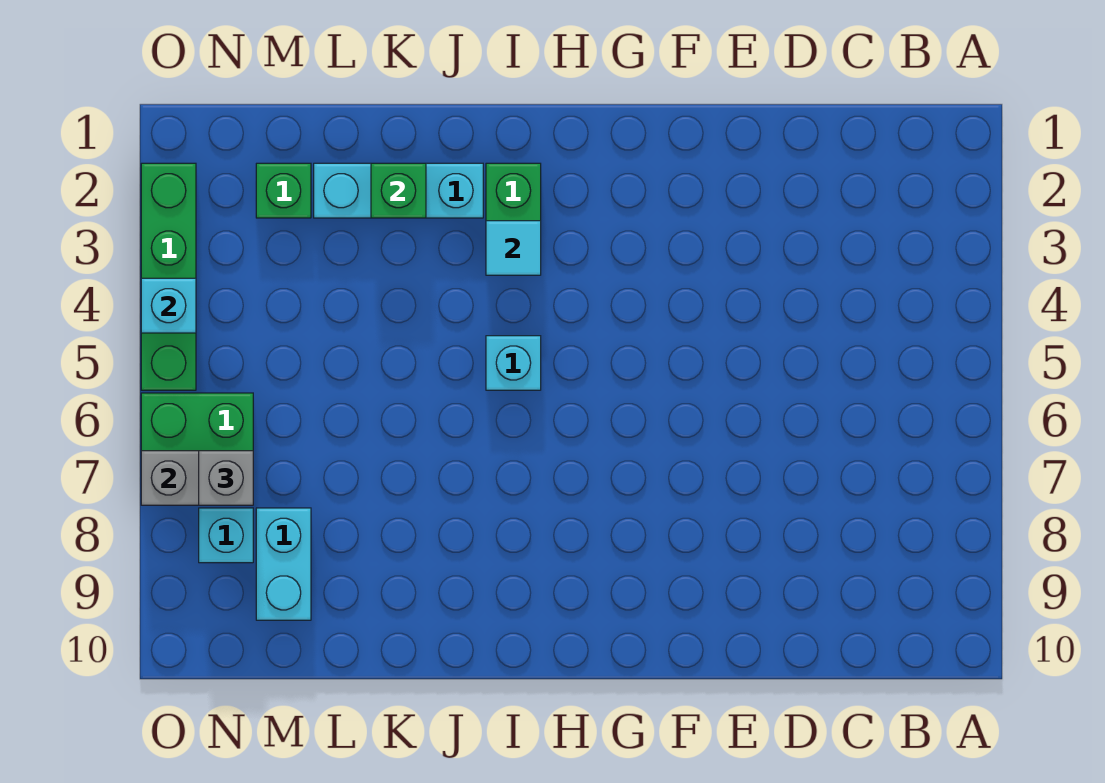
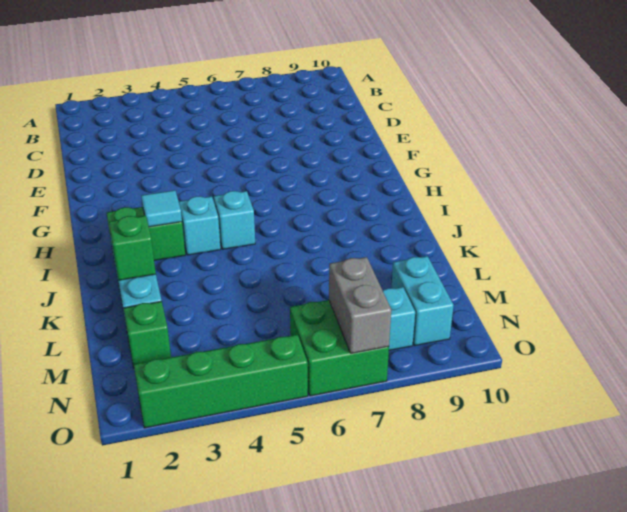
cyan 1x2 brick [256,508,311,620] -> cyan 1x2 brick turned to [391,256,454,346]
grey 1x1 brick [199,451,253,505] -> none
cyan 1x1 brick [141,278,196,333] -> cyan 1x1 brick moved to [179,196,221,255]

